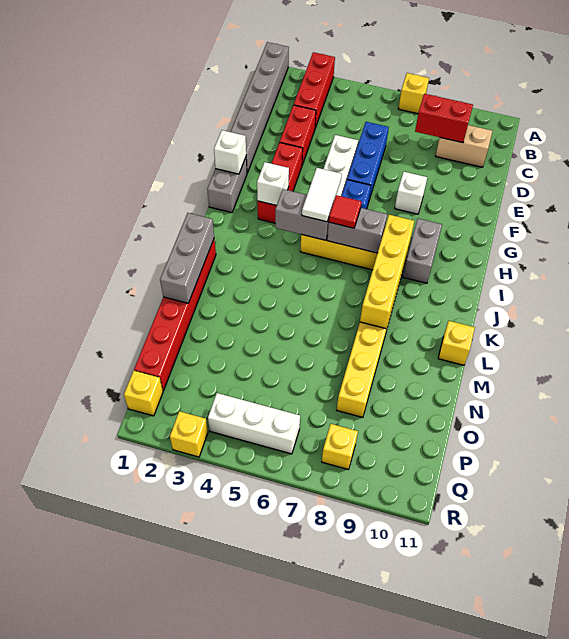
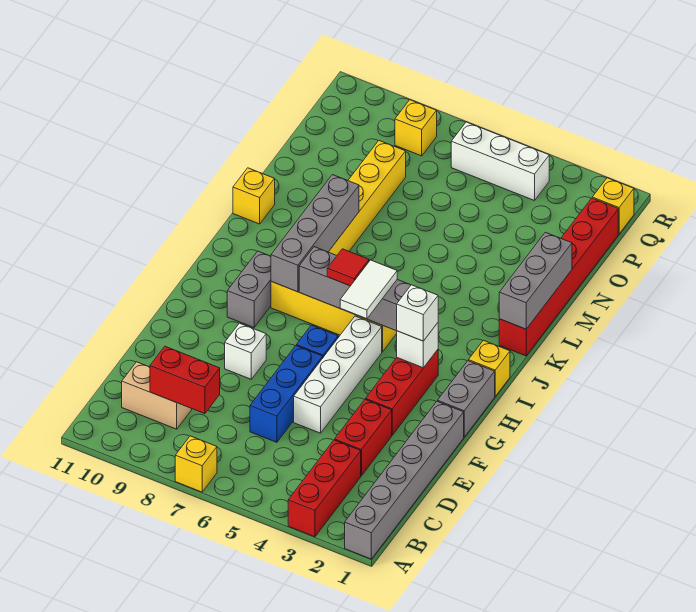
white 1x1 brick [214,130,246,174] -> white 1x1 brick moved to [397,285,438,341]
yellow 1x4 brick [360,215,414,329] -> grey 1x4 brick [271,175,359,292]
yellow 1x1 brick [170,411,208,457] -> yellow 1x1 brick moved to [468,340,510,396]

